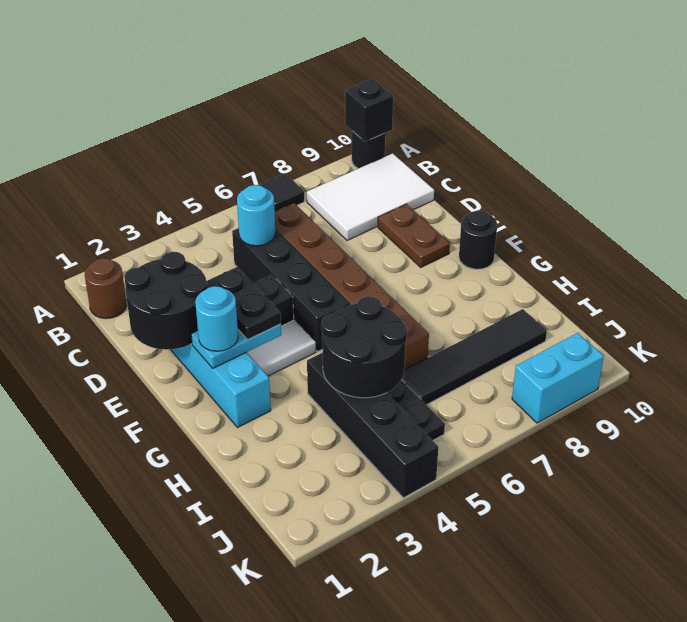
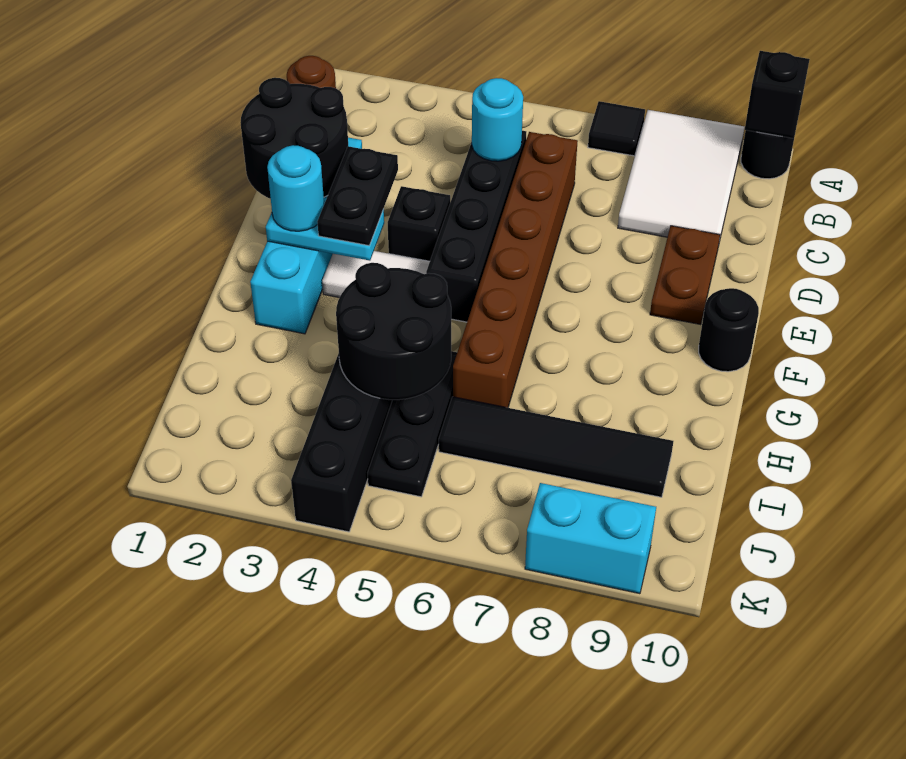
white 2x3 tile [307,153,434,241] -> white 2x3 tile turned to [618,110,744,242]

